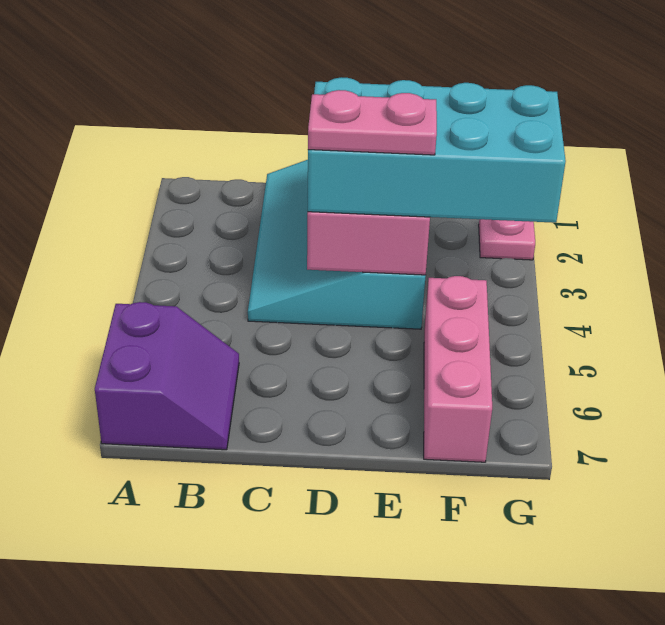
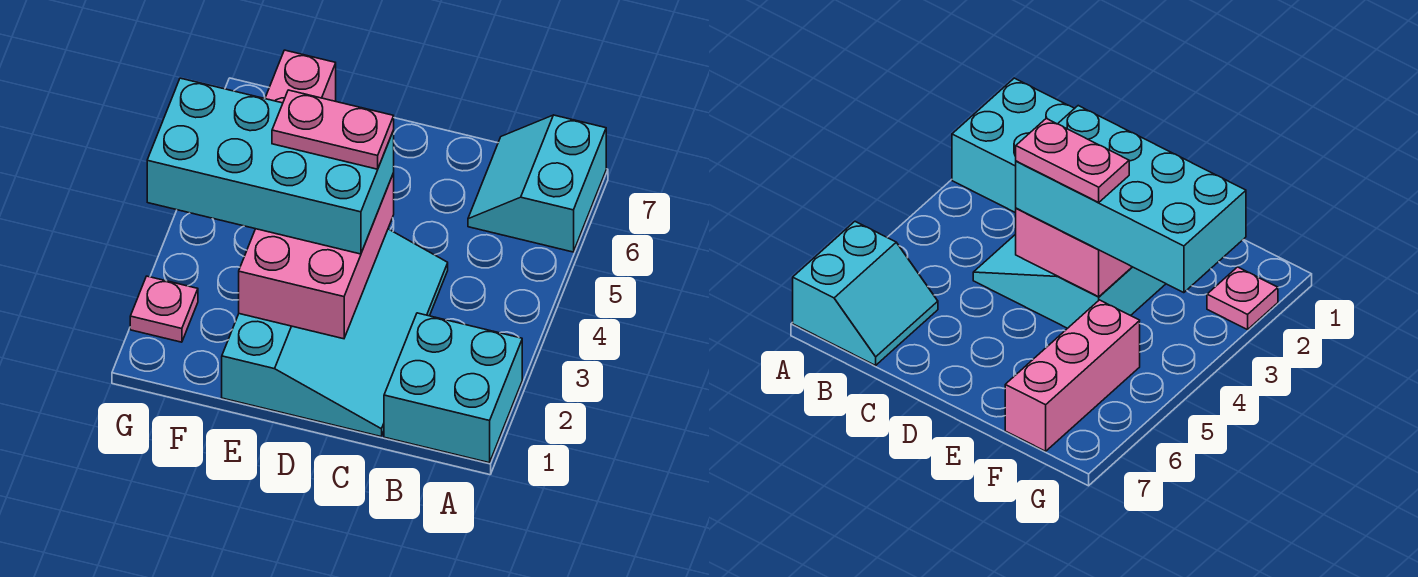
none -> cyan 2x2 brick [384,313,522,463]
purple 2x2 slope [95,302,239,450] -> cyan 2x2 slope [468,115,606,252]

